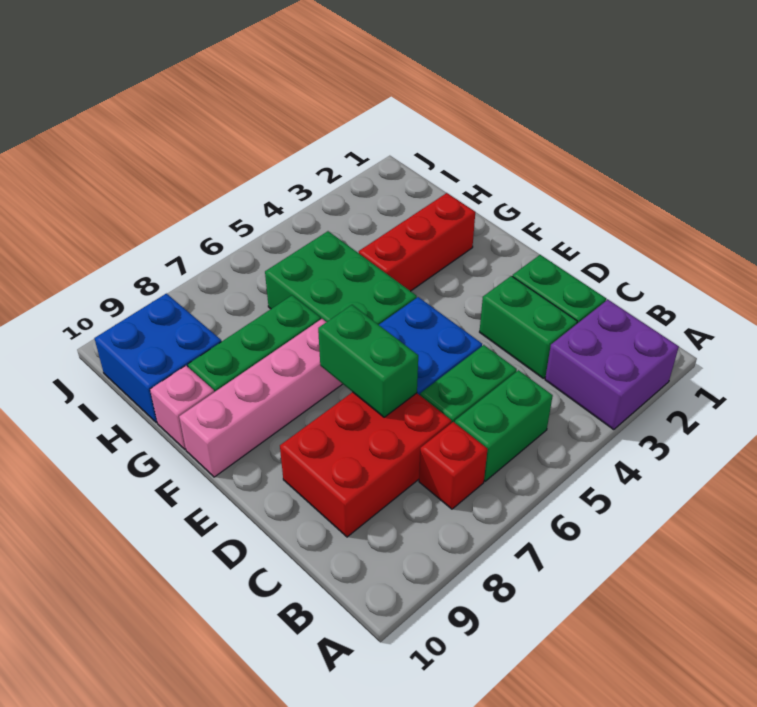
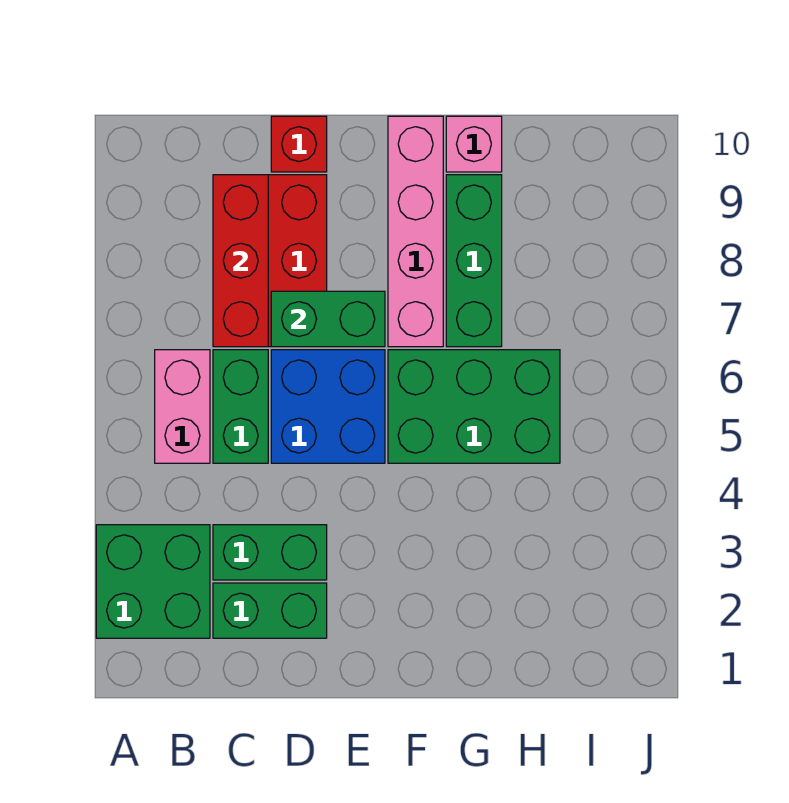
purple 2x2 brick [545,300,679,430] -> green 2x2 brick [96,525,210,638]
green 1x2 brick [455,370,553,481] -> pink 1x2 brick [155,350,210,463]
red 1x1 brick [419,422,488,509] -> red 1x1 brick moved to [271,116,327,172]
red 1x3 brick [359,193,475,291] -> red 1x3 brick moved to [213,175,268,347]
blue 2x2 brick [94,294,221,423] -> none

